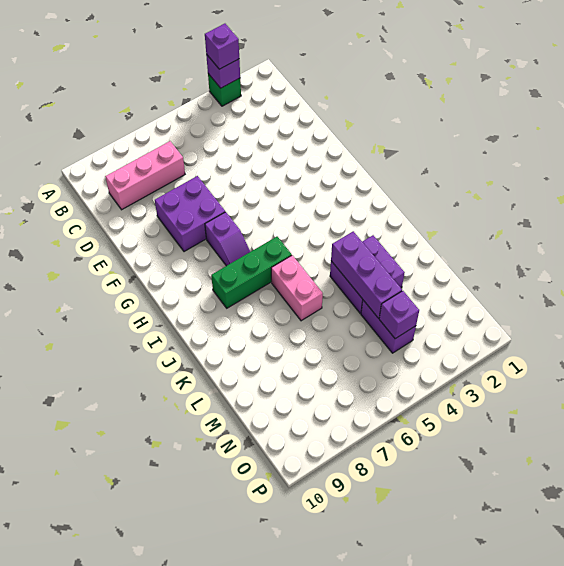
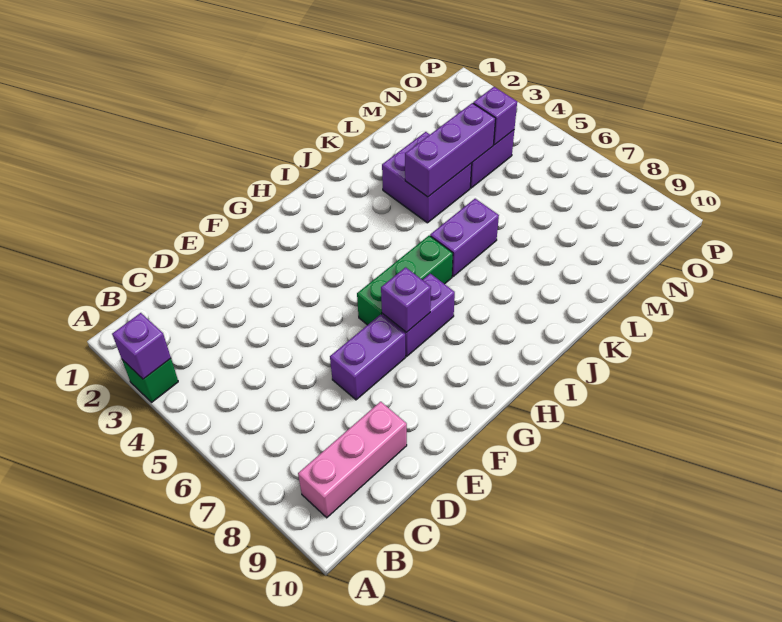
purple 1x1 brick [205,24,239,69] -> purple 1x1 brick moved to [381,267,431,332]
pink 1x3 brick [105,141,185,210] -> pink 1x3 brick turned to [298,402,407,518]
purple 2x2 brick [155,176,225,252] -> purple 1x2 brick [330,314,406,400]
purple 1x2 slope [205,212,250,266] -> purple 1x2 brick [382,274,455,356]
green 1x3 brick [211,237,292,308] -> green 1x3 brick turned to [357,236,453,325]
pink 1x2 brick [271,255,323,321] -> purple 1x2 brick [430,199,499,277]

